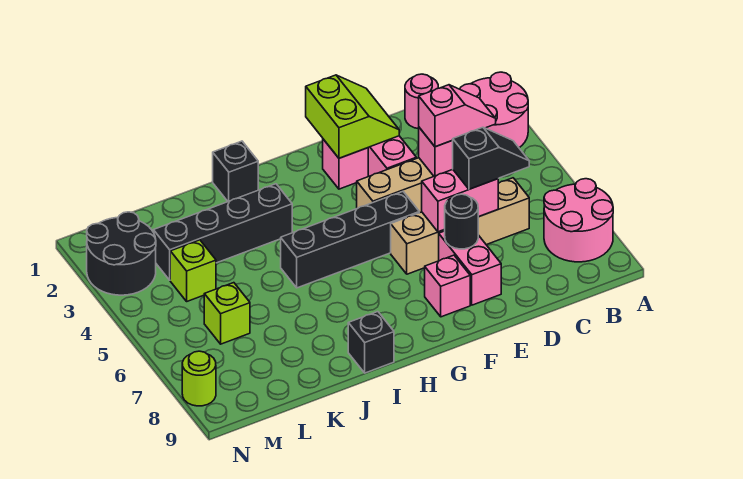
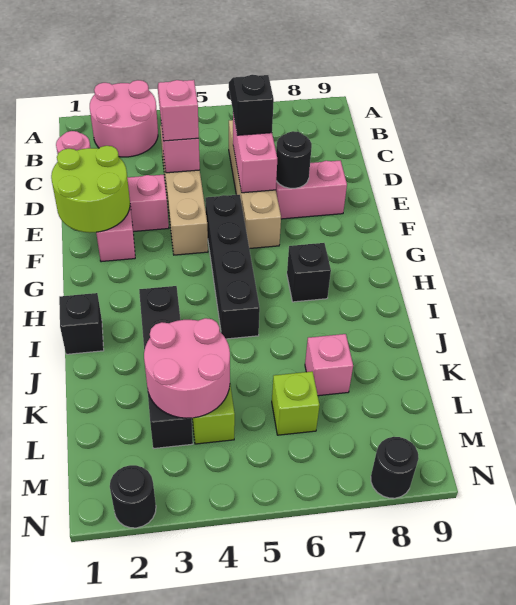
pink 2x2 round brick [544,179,613,262] -> pink 2x2 round brick moved to [144,318,230,418]
lime 2x2 slope [306,75,399,158] -> lime 2x2 round brick [51,146,130,233]
pink 1x1 brick [425,255,470,317] -> pink 1x1 brick moved to [305,334,353,396]
black 1x1 brick [348,312,394,373] -> black 1x1 brick moved to [287,243,331,302]
black 2x2 round brick [87,212,156,295] -> black 1x1 round brick [110,465,156,528]
lime 1x1 round brick [182,351,216,406] -> black 1x1 round brick [371,437,419,498]

